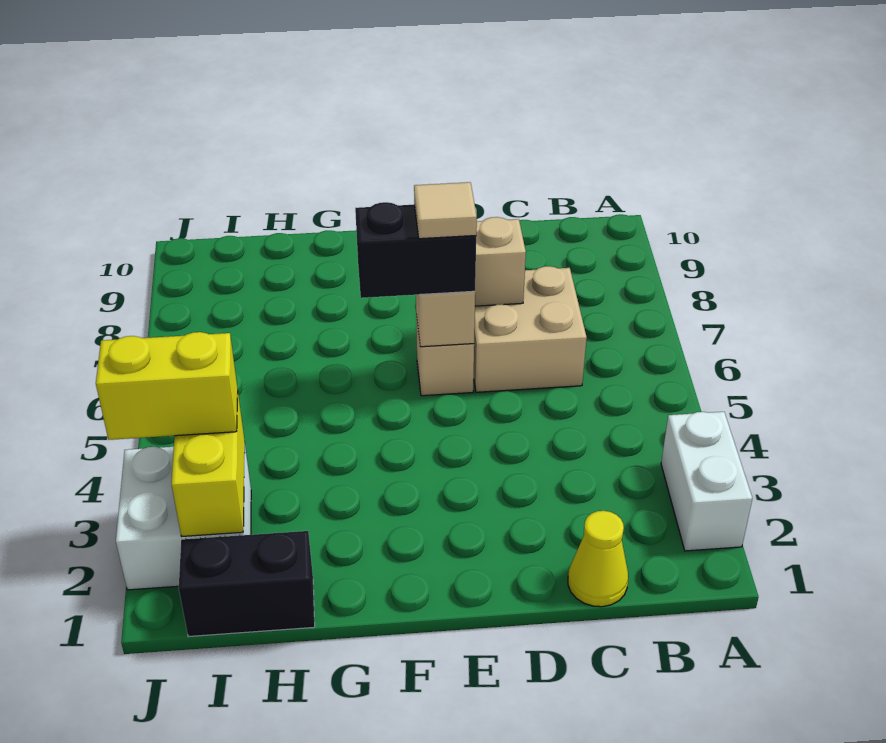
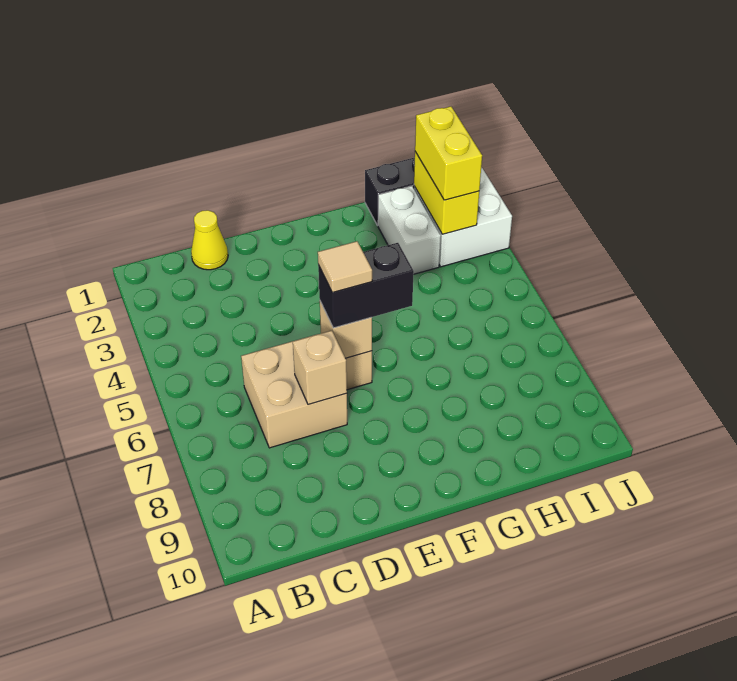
white 1x2 brick [661,412,752,551] -> white 1x2 brick moved to [378,186,441,274]
yellow 1x2 brick [96,332,238,440] -> yellow 1x2 brick turned to [415,107,482,200]

